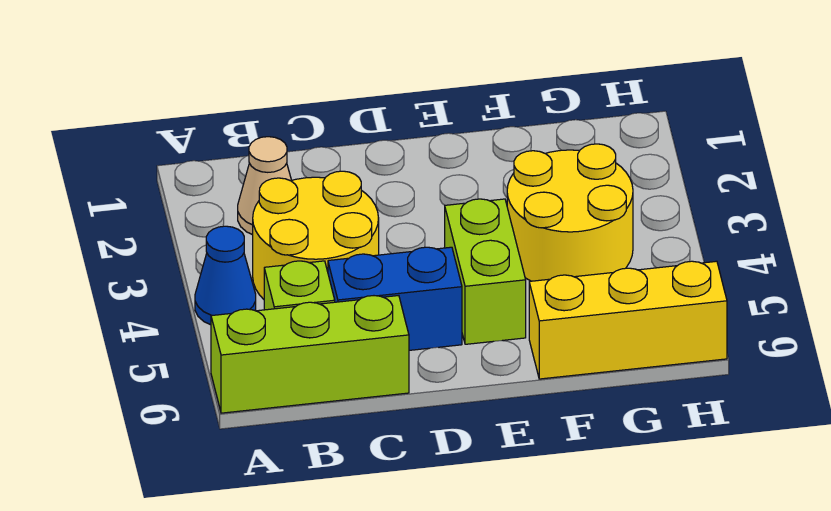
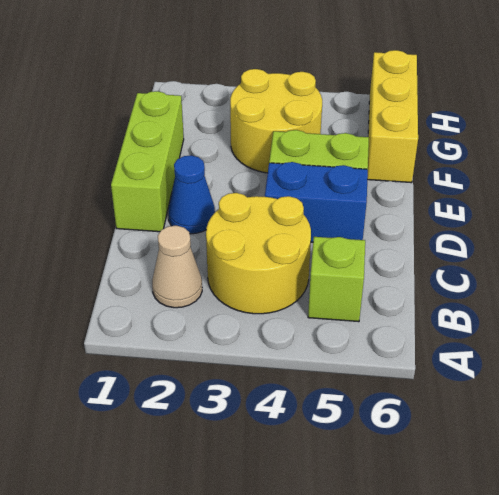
blue 1x1 cone [195,226,256,325] -> blue 1x1 cone moved to [168,155,215,234]
lime 1x3 brick [211,296,409,413] -> lime 1x3 brick moved to [111,91,184,232]
blue 1x2 brick [328,247,462,350] -> blue 1x2 brick turned to [265,162,368,242]

